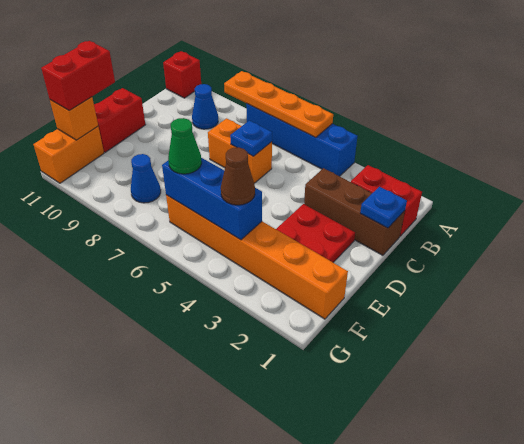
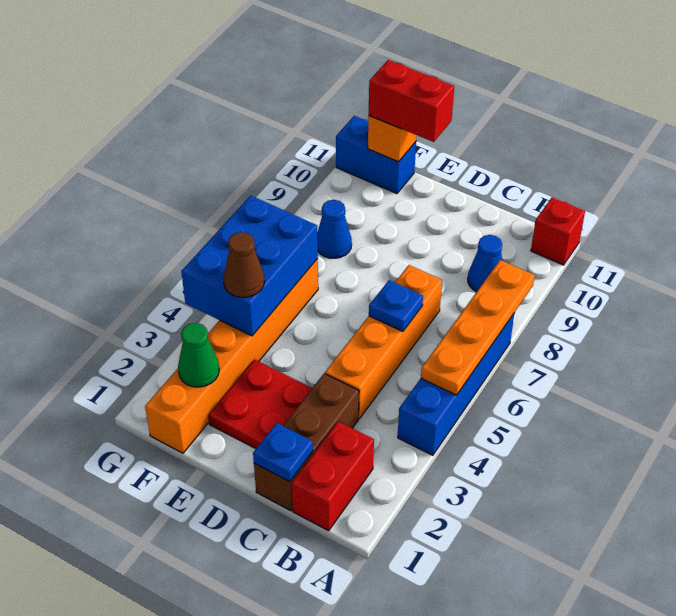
orange 1x2 brick [208,118,272,183] -> orange 1x4 brick [325,265,442,419]
red 1x2 brick [94,88,145,152] -> none
blue 1x3 brick [162,158,262,240] -> blue 2x3 brick [181,196,318,336]
green 1x1 cone [168,118,202,174] -> green 1x1 cone moved to [178,323,219,387]
orange 1x2 brick [33,127,104,183] -> blue 1x2 brick [336,116,416,193]

